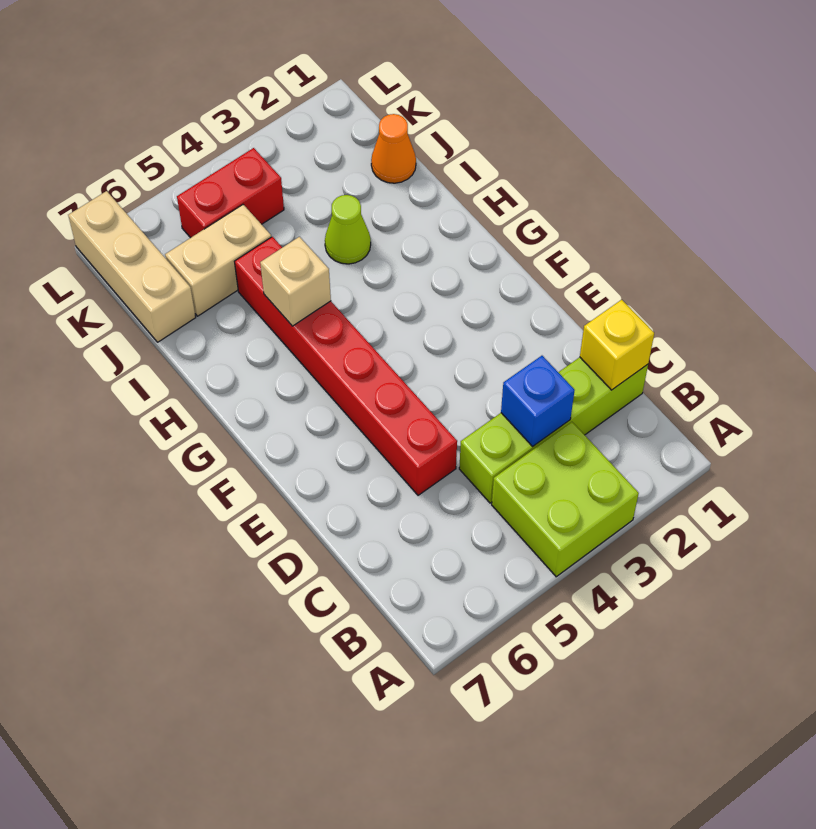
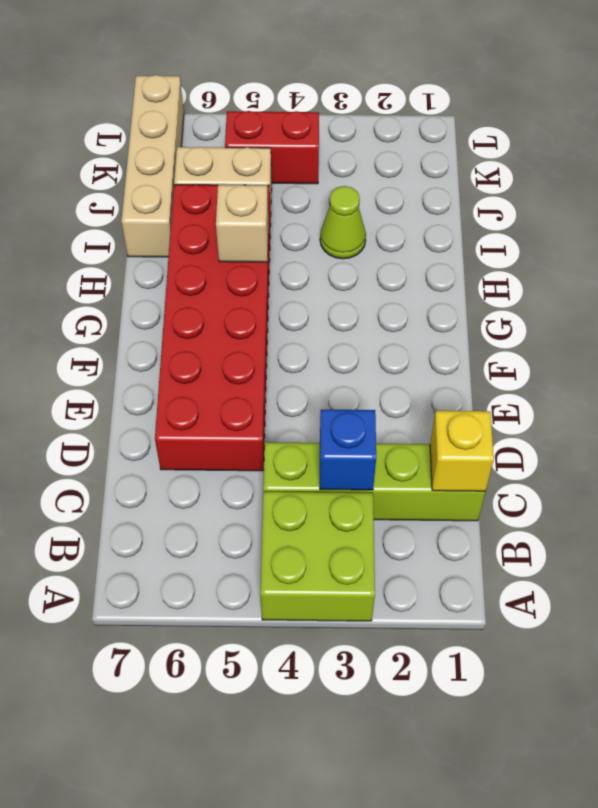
red 1x6 brick [234,237,457,495] -> red 2x6 brick [155,185,271,471]
orange 1x1 cone [371,114,416,183] -> none
tan 1x3 brick [68,191,196,342] -> tan 1x4 brick [121,75,184,257]

